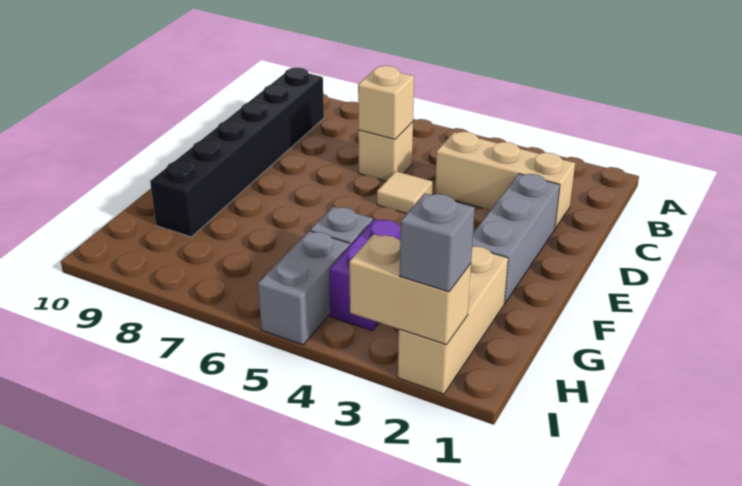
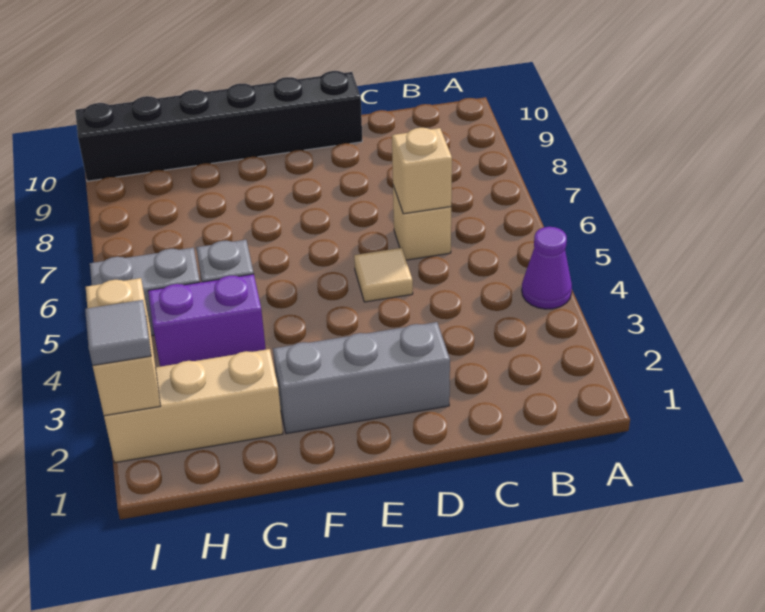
none -> purple 1x1 cone [522,227,572,309]
black 1x6 brick [150,67,324,237] -> black 1x6 brick moved to [75,71,362,181]
tan 1x3 brick [435,132,575,228] -> none
grey 1x1 brick [400,193,475,292] -> grey 1x1 tile [85,300,151,366]

